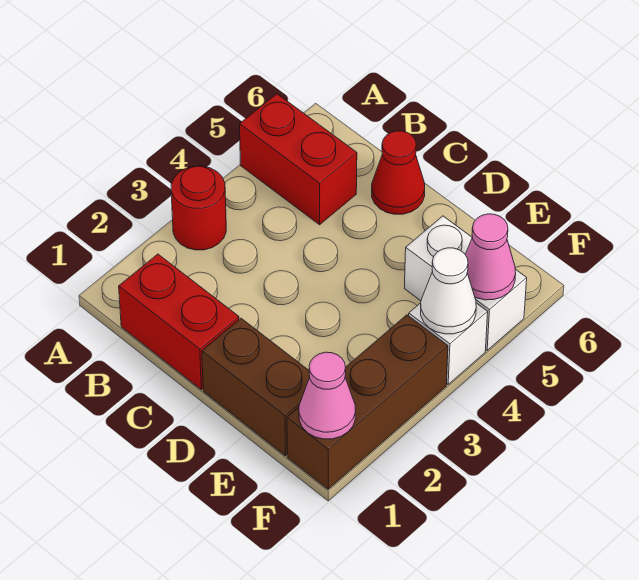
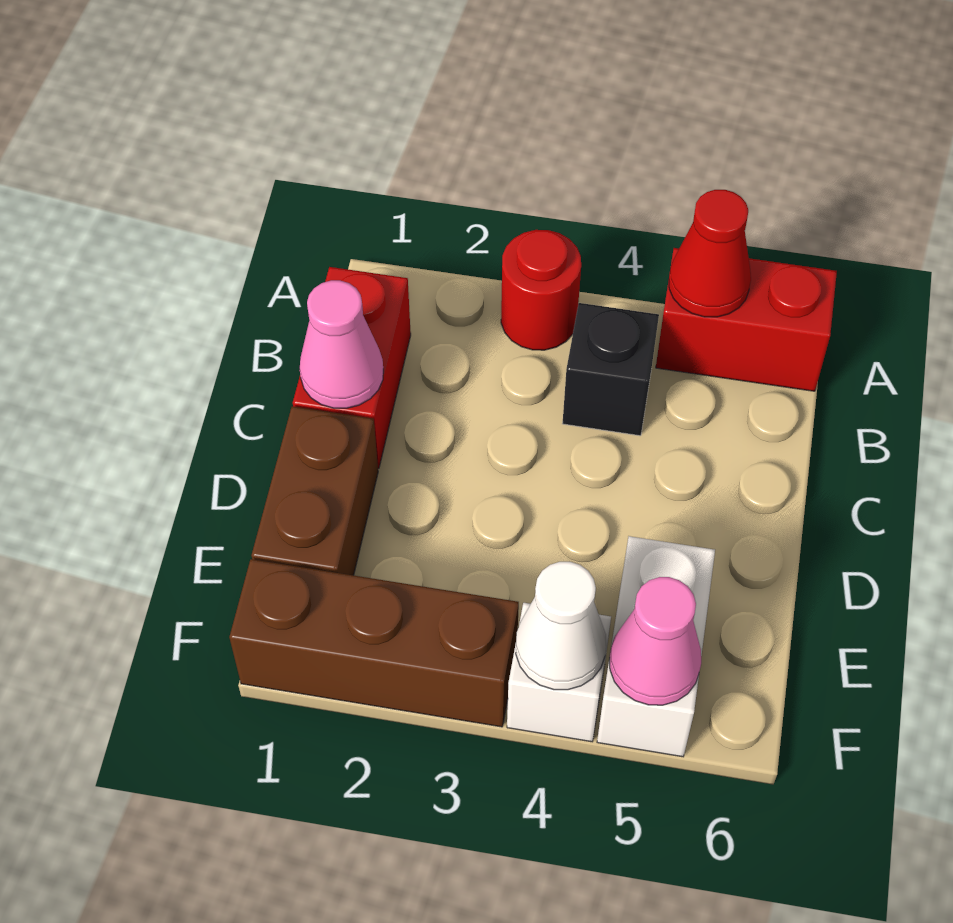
red 1x2 brick [240,94,357,225] -> red 1x2 brick turned to [656,248,837,391]
none -> black 1x1 brick [562,303,659,436]
red 1x1 cone [372,131,425,214] -> red 1x1 cone moved to [669,190,751,317]
pink 1x1 cone [299,352,356,439] -> pink 1x1 cone moved to [300,280,383,408]

